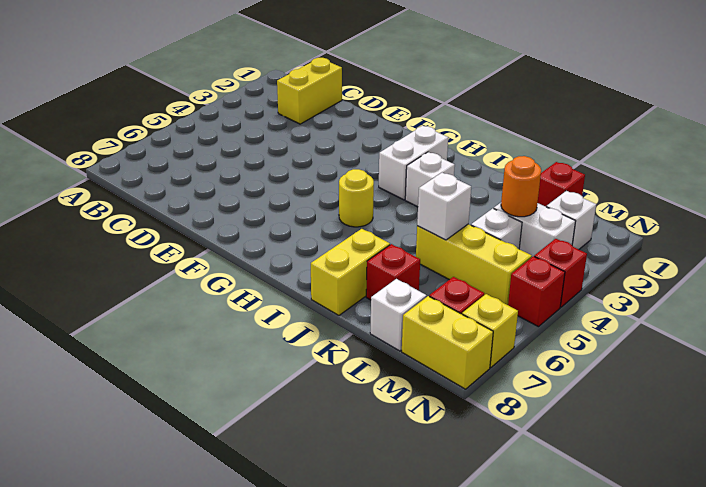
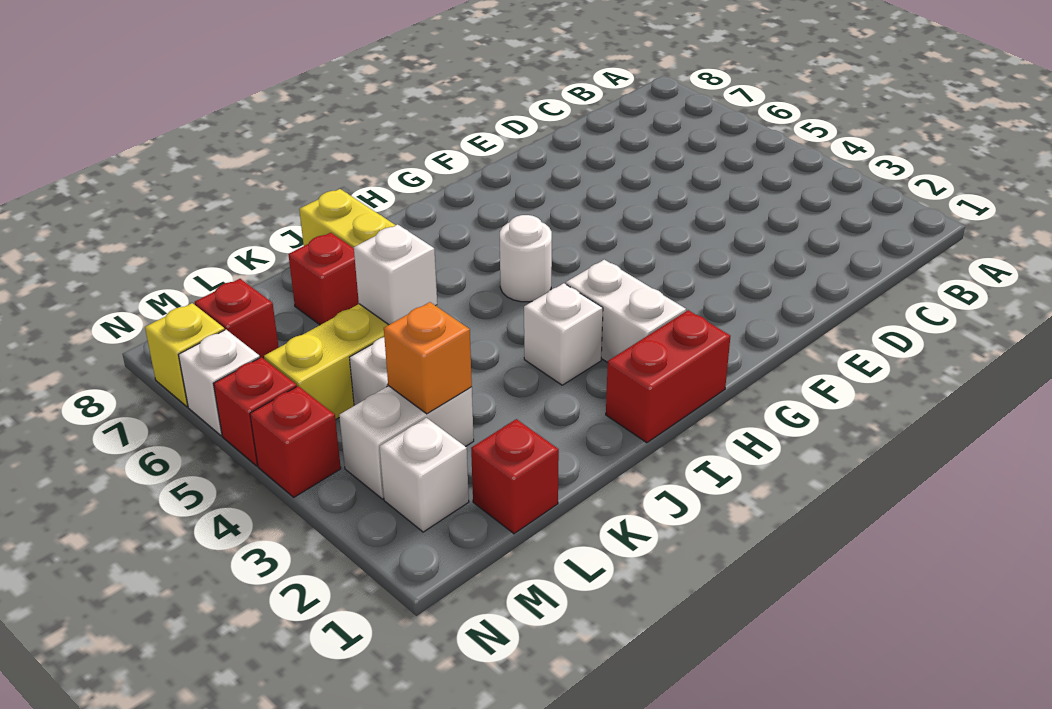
yellow 1x2 brick [277,58,342,124] -> none
none -> red 1x2 brick [606,310,730,443]
yellow 1x1 round brick [339,169,374,227] -> white 1x1 round brick [500,215,552,302]
orange 1x1 round brick [501,156,541,217] -> orange 1x1 brick [384,302,472,414]
white 1x1 brick [370,279,427,351] -> white 1x1 brick moved to [179,330,260,436]
yellow 1x2 brick [402,296,493,389] -> none

